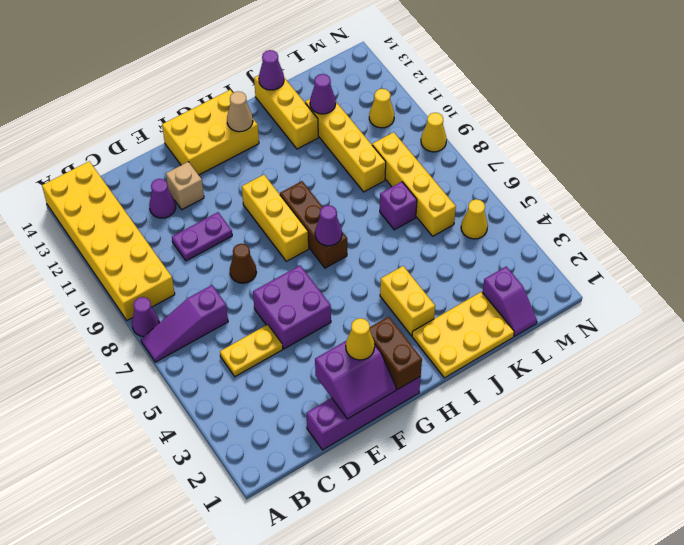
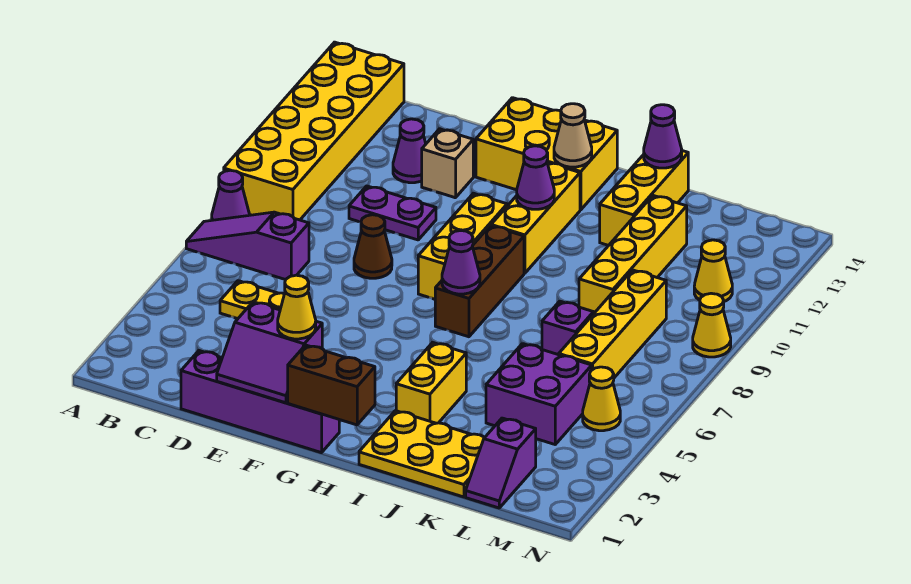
purple 2x2 brick [253,265,331,349] -> purple 2x2 brick moved to [486,344,592,444]
brown 1x2 brick [370,317,422,390] -> brown 1x2 brick turned to [288,345,375,425]
none -> yellow 1x3 brick [491,163,580,273]
purple 1x1 cone [310,74,336,114] -> purple 1x1 cone moved to [517,146,554,209]

